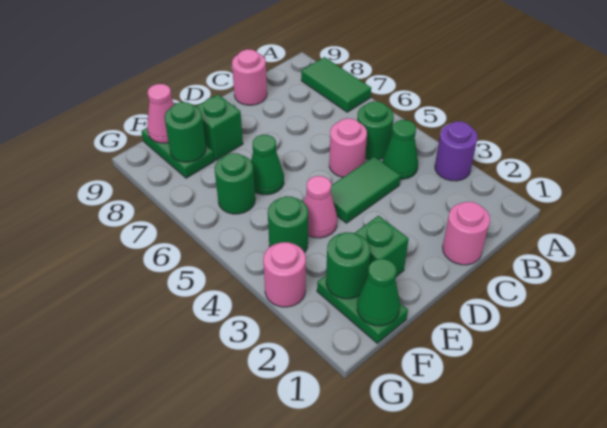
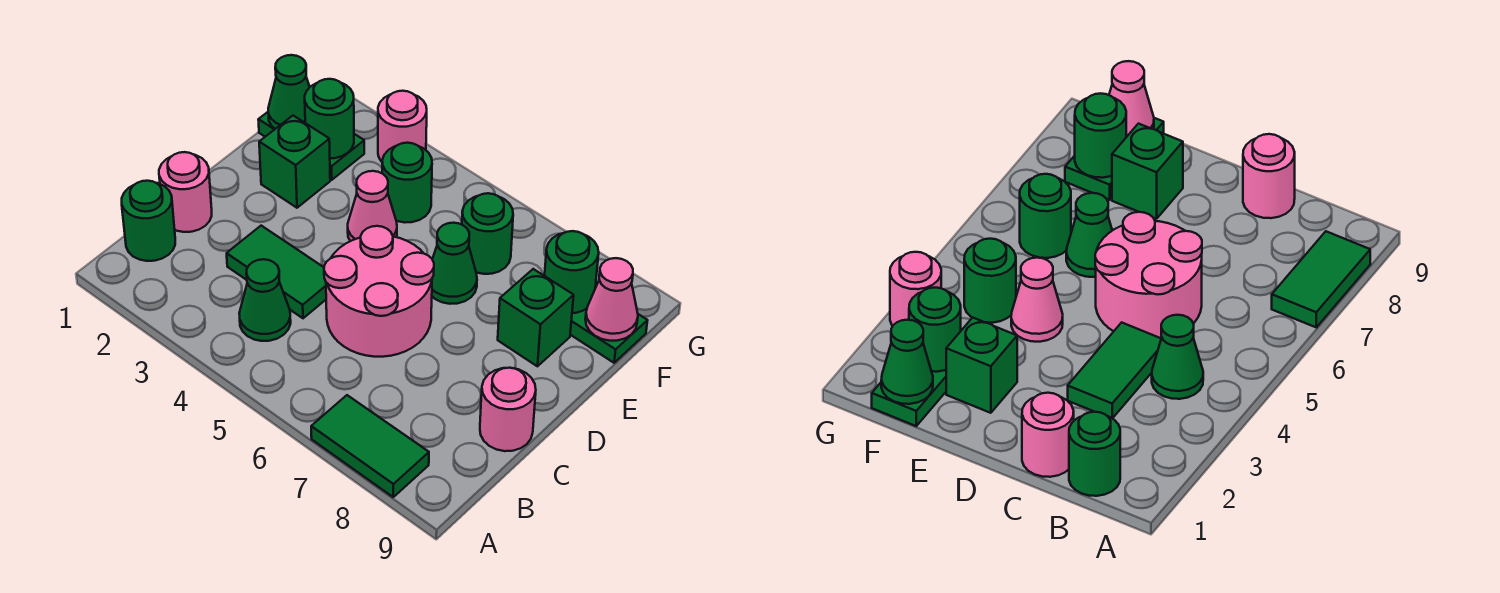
purple 1x1 round brick [435,121,478,181] -> none
green 1x1 round brick [357,101,394,160] -> green 1x1 round brick moved to [122,181,175,261]
green 1x2 tile [331,157,401,223] -> green 1x2 tile turned to [227,226,326,318]
pink 1x1 round brick [329,118,367,177] -> pink 2x2 round brick [324,226,434,357]

